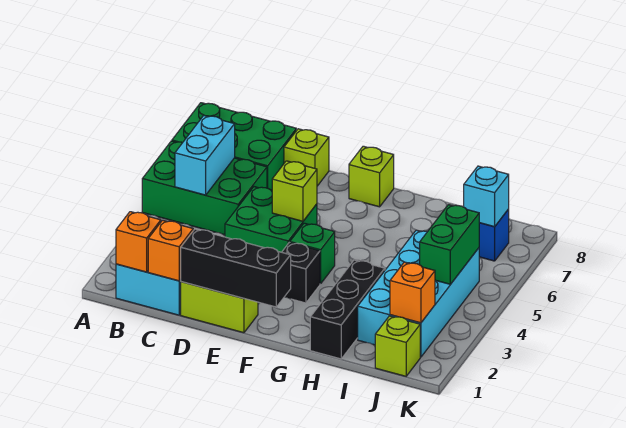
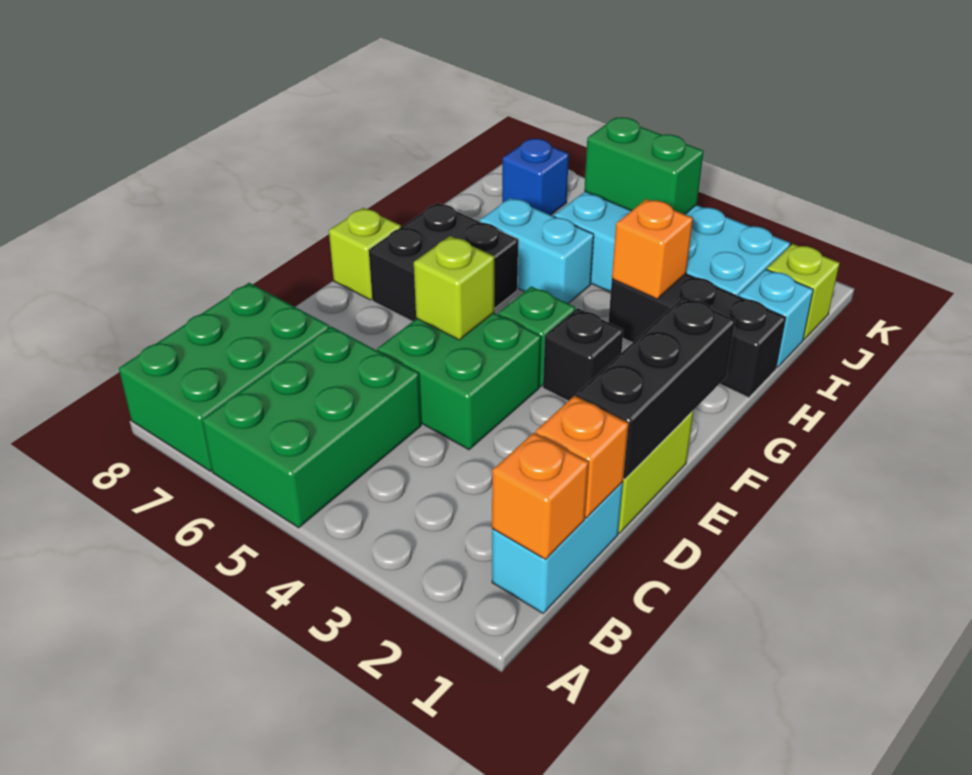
cyan 1x2 brick [175,116,235,195] -> cyan 1x2 brick moved to [480,198,594,304]
lime 1x1 brick [284,129,329,186] -> none
none -> black 2x2 brick [369,203,518,322]
orange 1x1 brick [390,262,435,323] -> orange 1x1 brick moved to [612,199,693,299]
cyan 1x1 brick [464,166,509,227] -> cyan 1x1 brick moved to [739,269,813,368]

